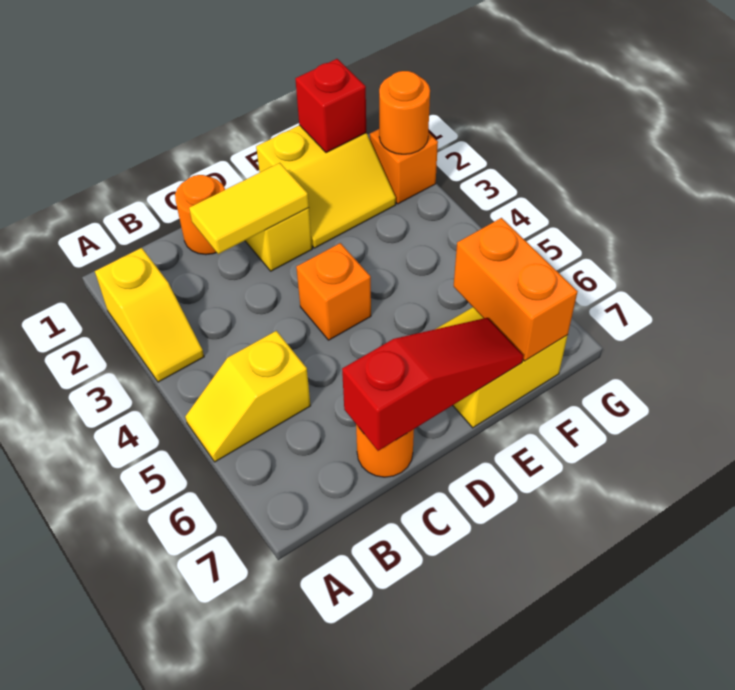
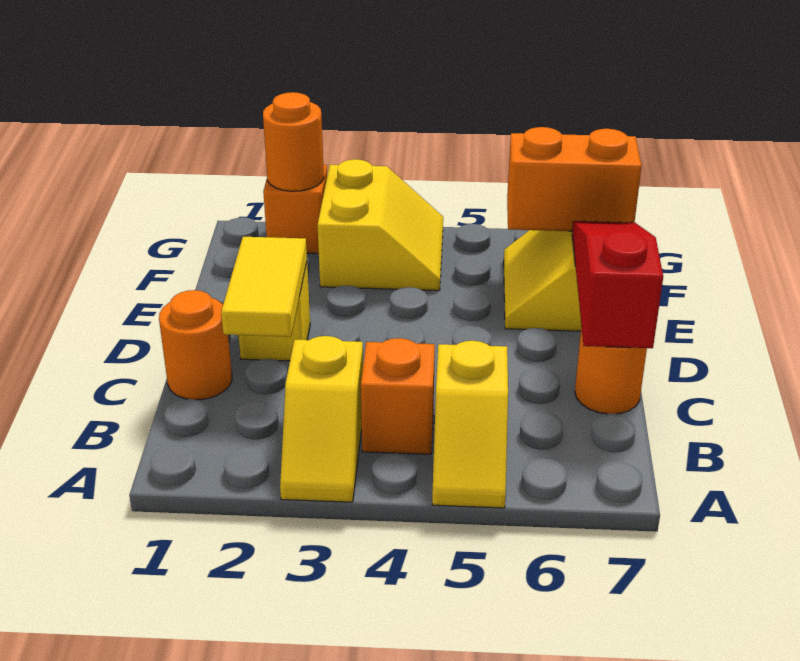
yellow 1x2 slope [95,248,204,382] -> yellow 1x2 slope turned to [280,336,363,502]
orange 1x1 brick [296,243,371,340] -> orange 1x1 brick moved to [361,338,435,454]
yellow 2x2 slope [256,125,396,248] -> yellow 2x2 slope moved to [318,159,443,291]
red 1x1 brick [295,59,366,153] -> none

